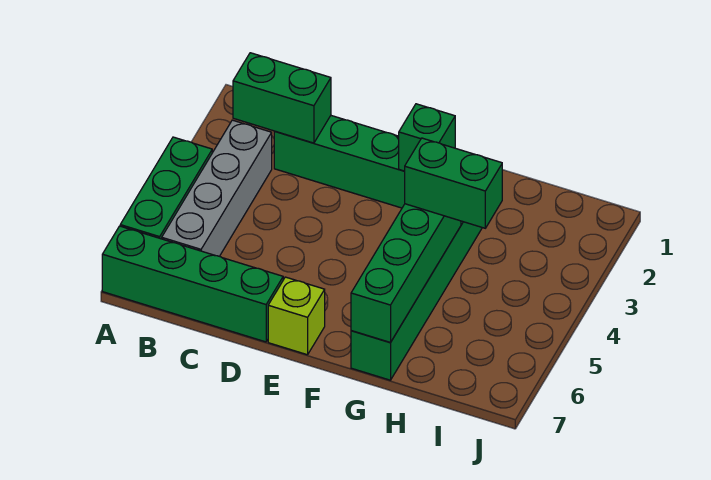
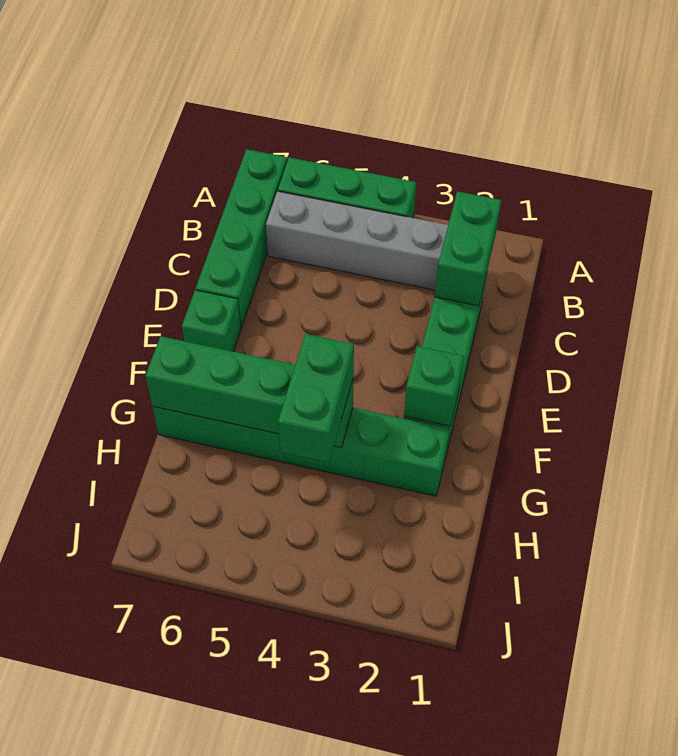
lime 1x1 brick [268,277,325,355] -> green 1x1 brick [182,290,241,352]

